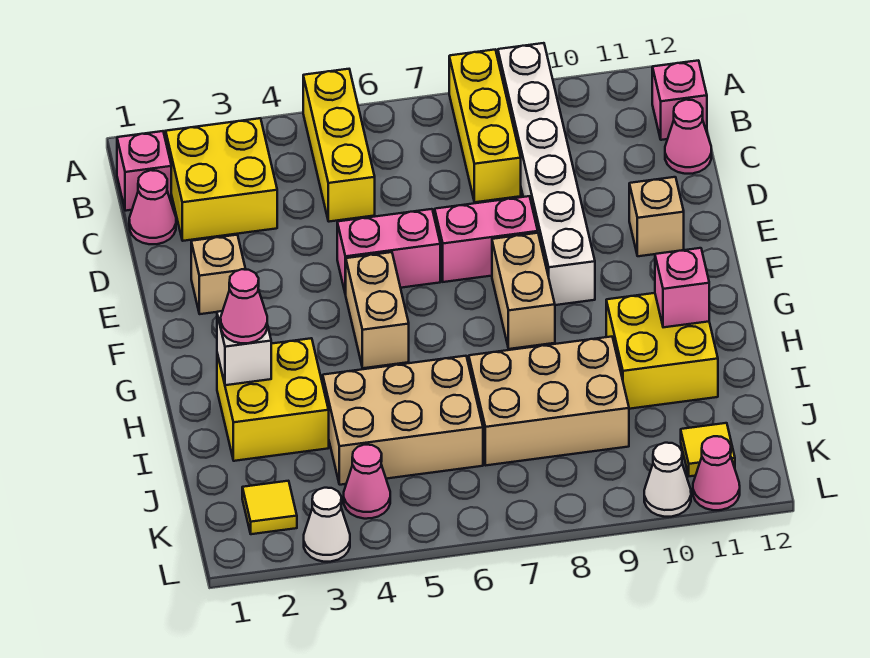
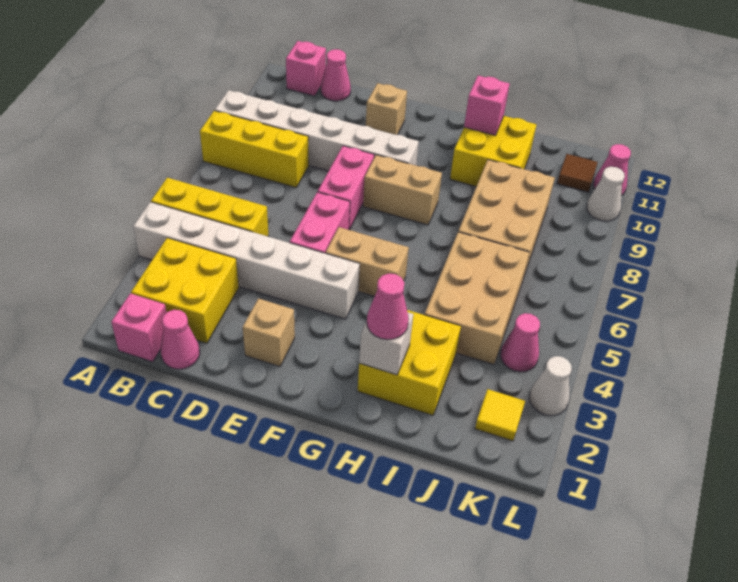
none -> white 1x6 brick [133,202,360,319]
yellow 1x1 tile [681,423,735,476] -> brown 1x1 tile [557,154,598,192]

